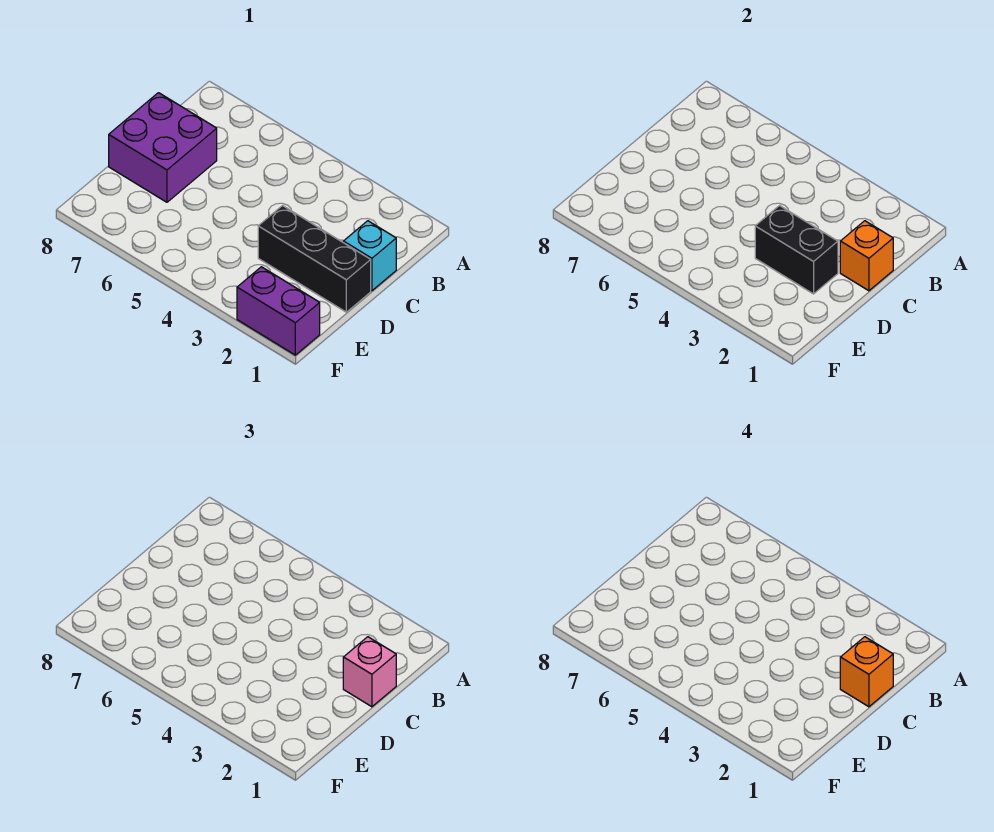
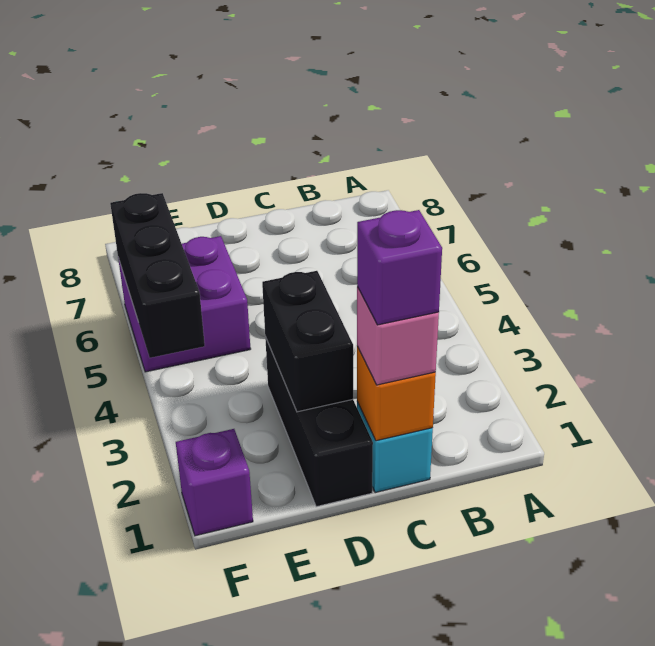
orange 1x1 brick [840,637,893,707] -> purple 1x1 brick [357,210,442,325]
purple 2x2 brick [109,93,217,202] -> purple 2x2 brick moved to [118,236,251,372]
purple 1x2 brick [237,267,320,355] -> purple 1x1 brick [176,429,253,536]
none -> black 1x3 brick [110,193,205,358]

